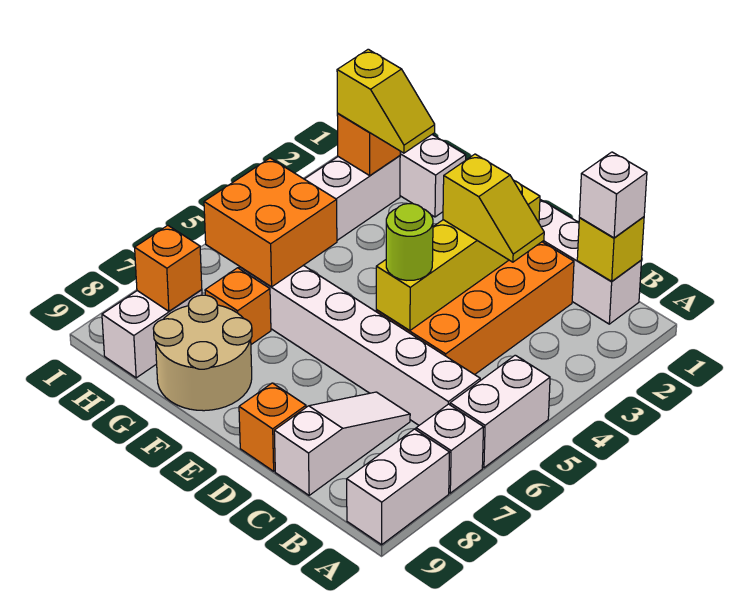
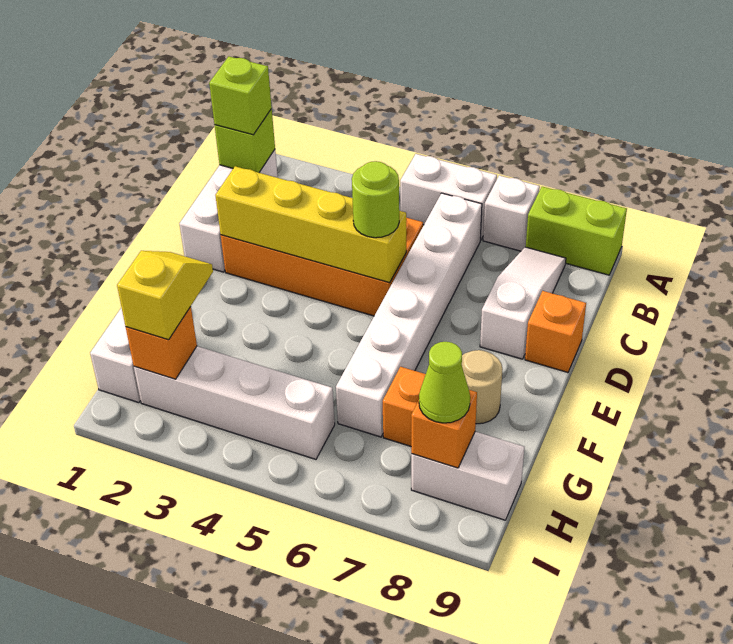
white 1x2 brick [347,429,450,545] -> lime 1x2 brick [526,187,627,275]
yellow 1x1 brick [577,217,644,282] -> lime 1x1 brick [215,109,275,173]
white 1x1 brick [579,152,647,238] -> lime 1x1 brick [209,56,272,135]
yellow 1x2 slope [443,154,544,262] -> none
white 1x3 slope [274,392,410,495] -> white 1x3 slope turned to [480,247,566,359]
tan 2x2 round brick [153,295,252,411] -> tan 1x1 round brick [462,350,503,424]
orange 2x2 brick [204,158,337,287] -> none
none -> lime 1x1 cone [419,342,470,423]

